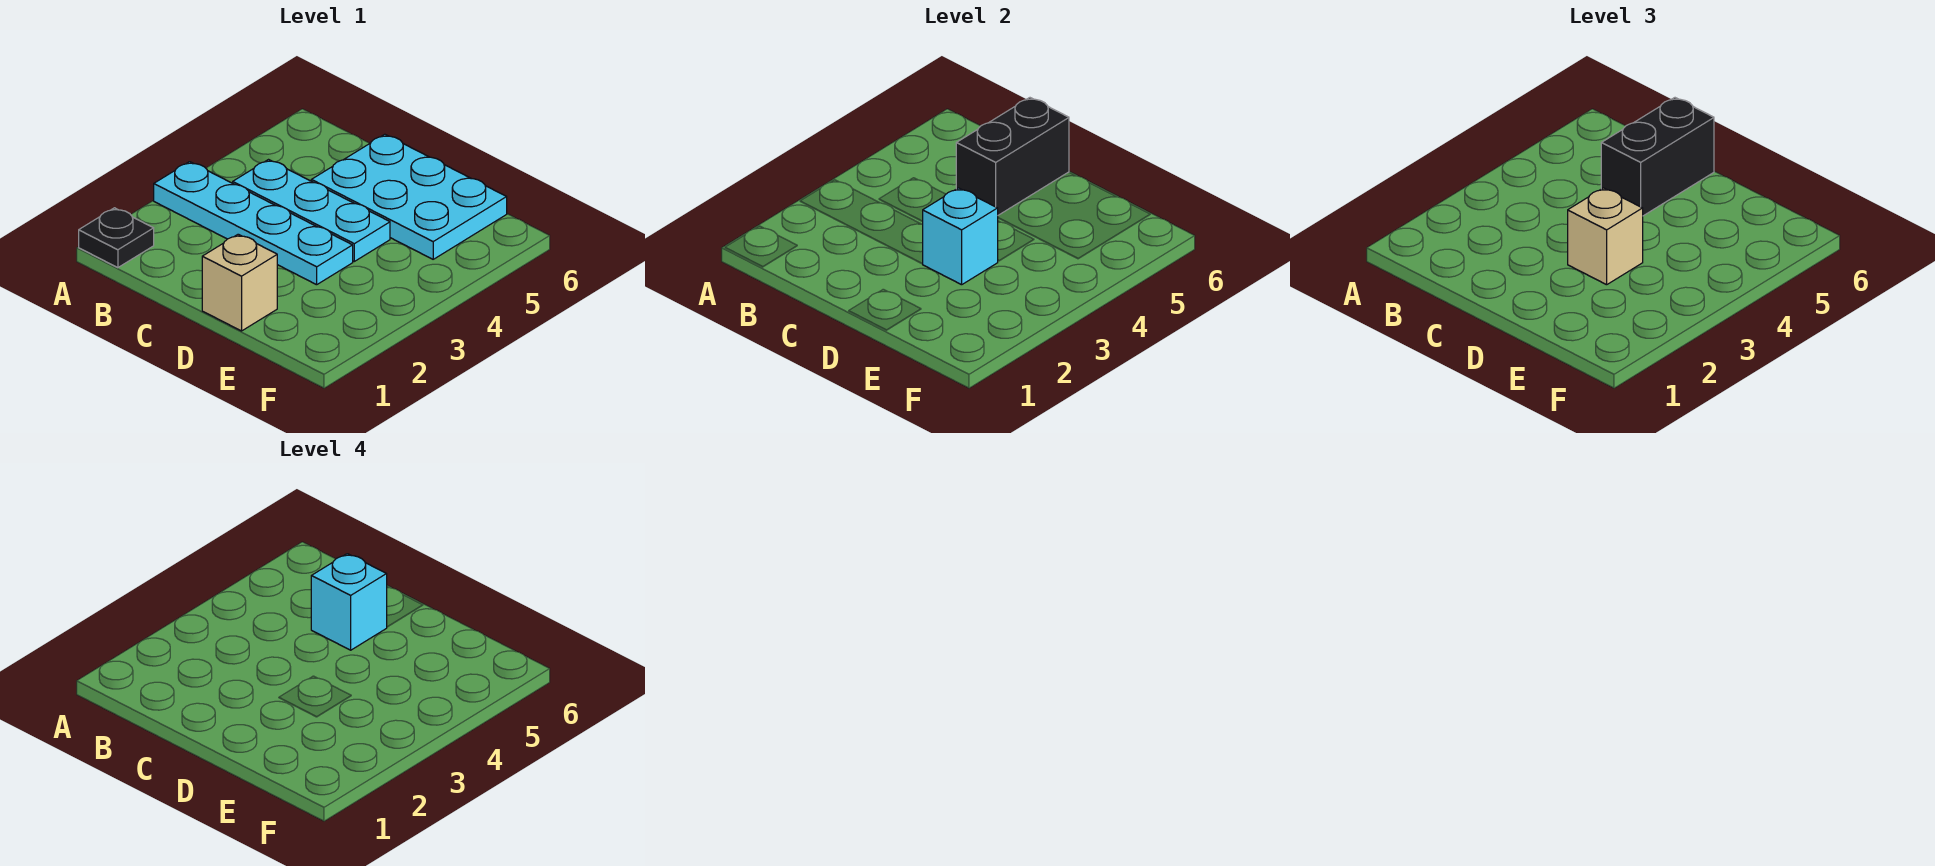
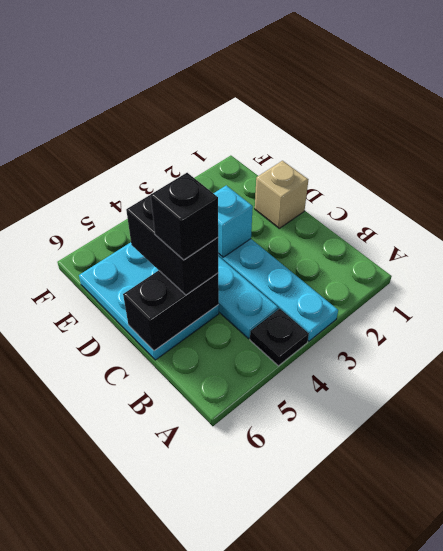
black 1x1 plate [79,208,154,268] -> black 1x1 plate moved to [250,309,309,366]
black 1x2 brick [1601,98,1714,216] -> black 1x2 brick turned to [126,195,218,295]
cyan 1x1 brick [311,554,387,650] -> black 1x1 brick [151,173,218,260]
tan 1x1 brick [1568,188,1643,285] -> none

